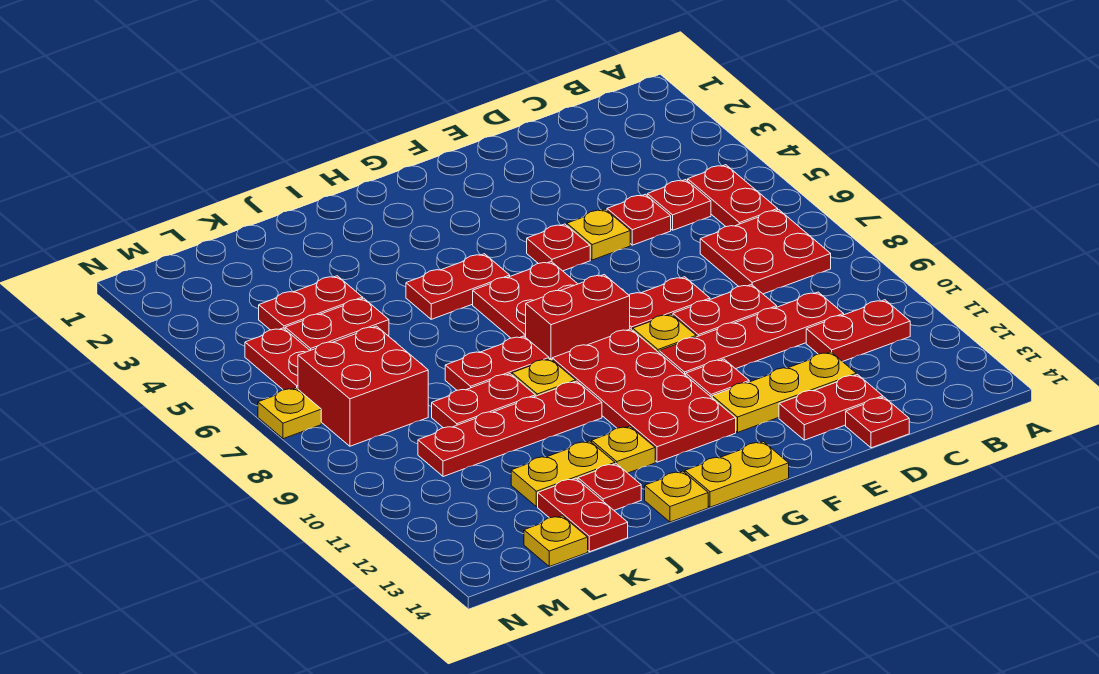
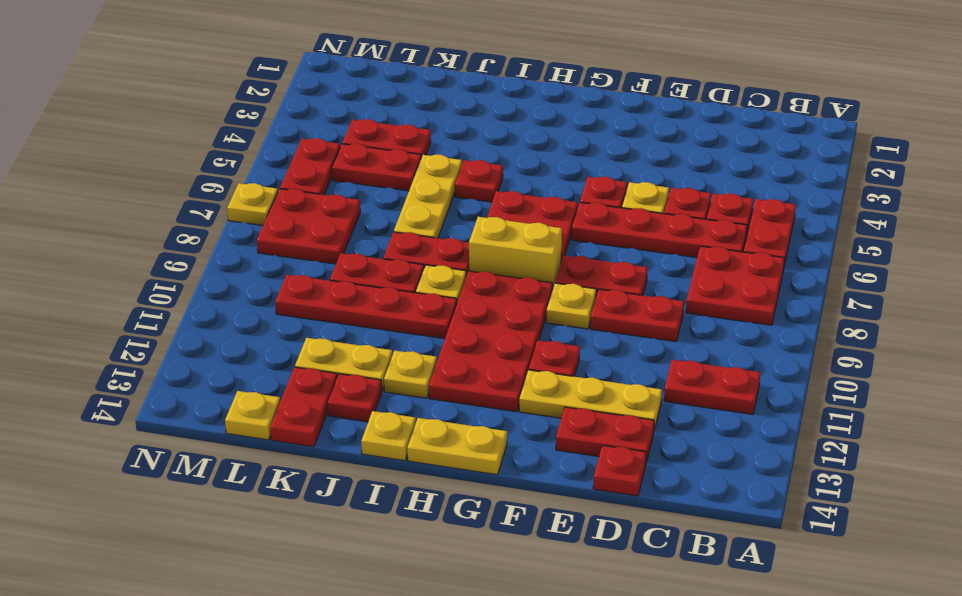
red 1x4 plate [659,292,844,375] -> red 1x4 plate moved to [572,202,747,258]
red 1x2 brick [526,275,630,360] -> yellow 1x2 brick [469,217,562,288]
red 1x2 plate [406,254,510,319] -> red 1x1 plate [455,160,503,202]
none -> yellow 1x3 plate [394,155,462,238]
red 2x2 brick [298,326,428,446] -> red 2x2 plate [257,189,360,264]

